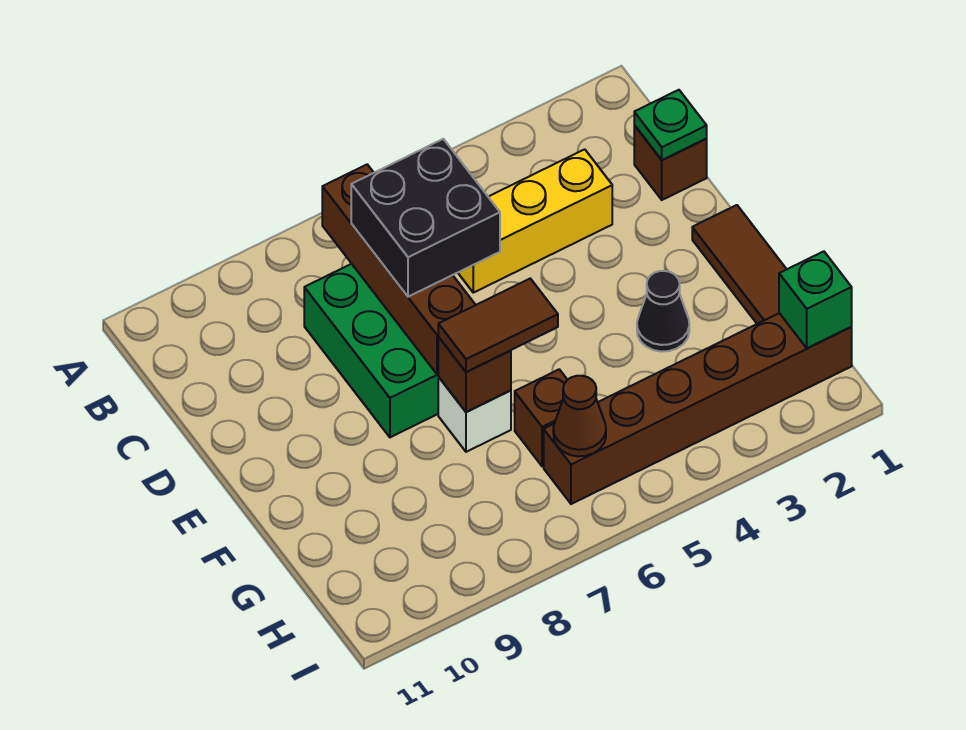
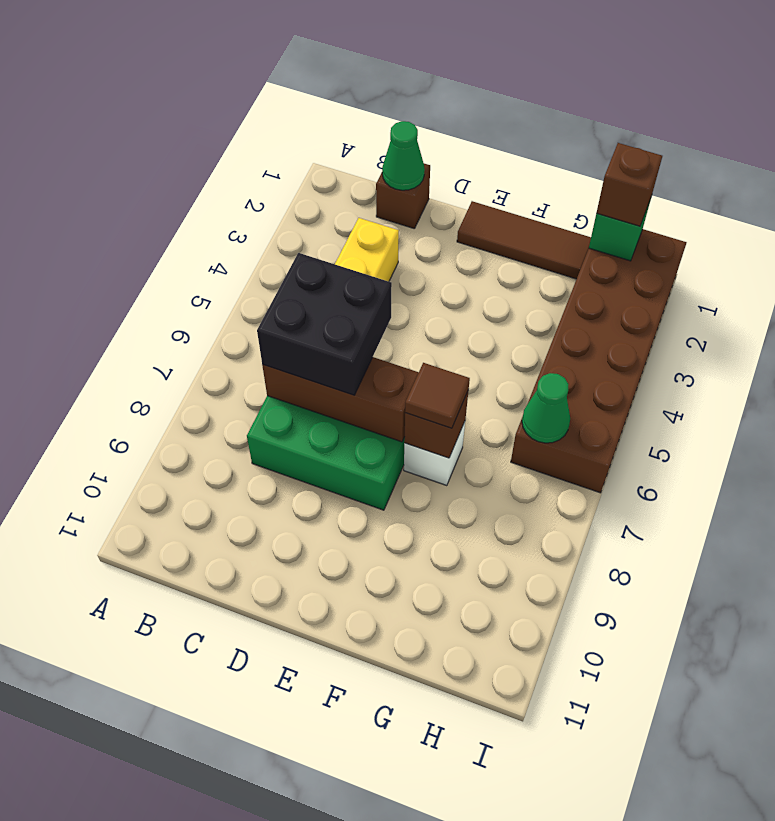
brown 1x4 brick [322,164,475,374] -> brown 1x3 brick [262,357,419,442]
green 1x1 plate [634,90,707,160] -> green 1x1 cone [382,121,425,190]
black 1x1 cone [637,271,689,352] -> none
brown 1x2 tile [438,279,558,372] -> brown 1x1 tile [405,363,470,428]
brown 1x1 brick [515,369,567,466] -> brown 1x1 brick moved to [597,143,662,226]
brown 1x6 brick [544,313,852,504] -> brown 2x6 brick [511,229,687,493]
brown 1x1 cone [553,376,606,456] -> green 1x1 cone [522,373,570,443]

